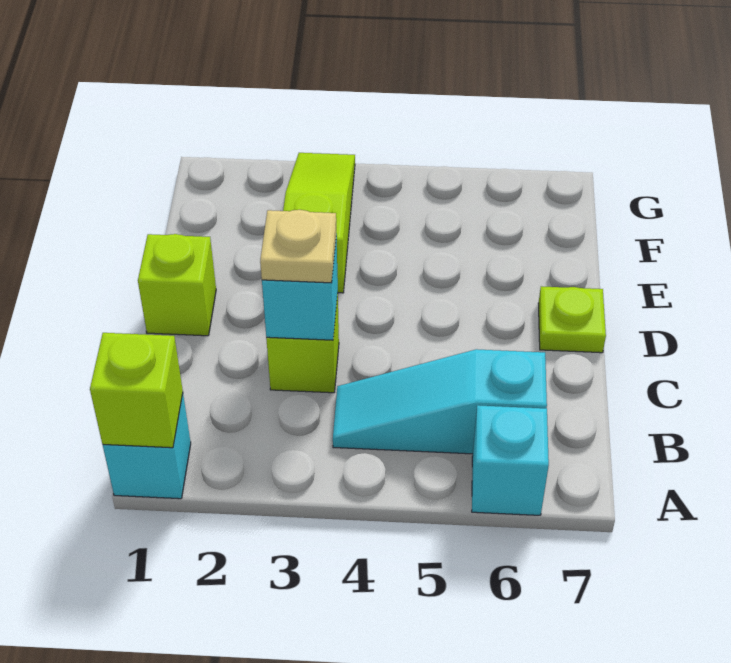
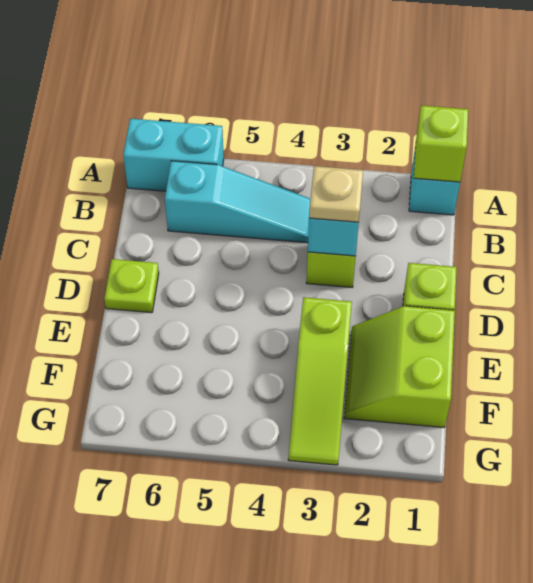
cyan 1x1 brick [472,405,549,515] -> cyan 1x2 brick [123,119,224,191]
none -> lime 2x2 slope [344,306,455,427]

